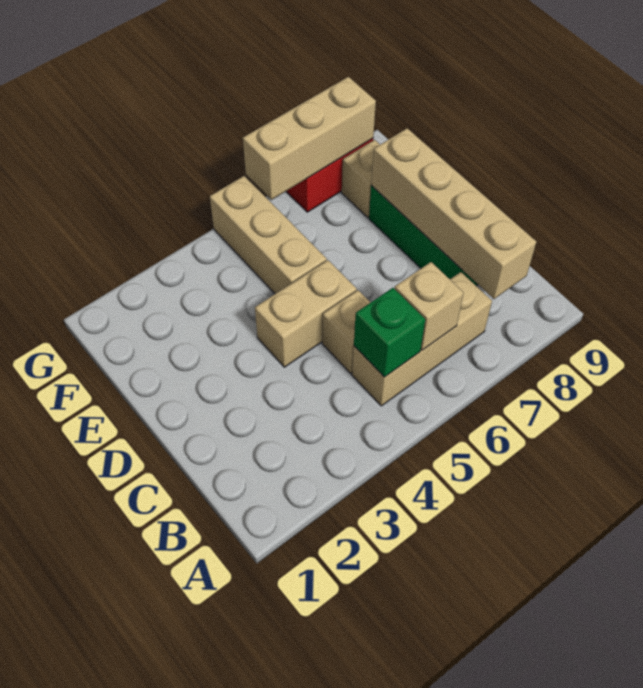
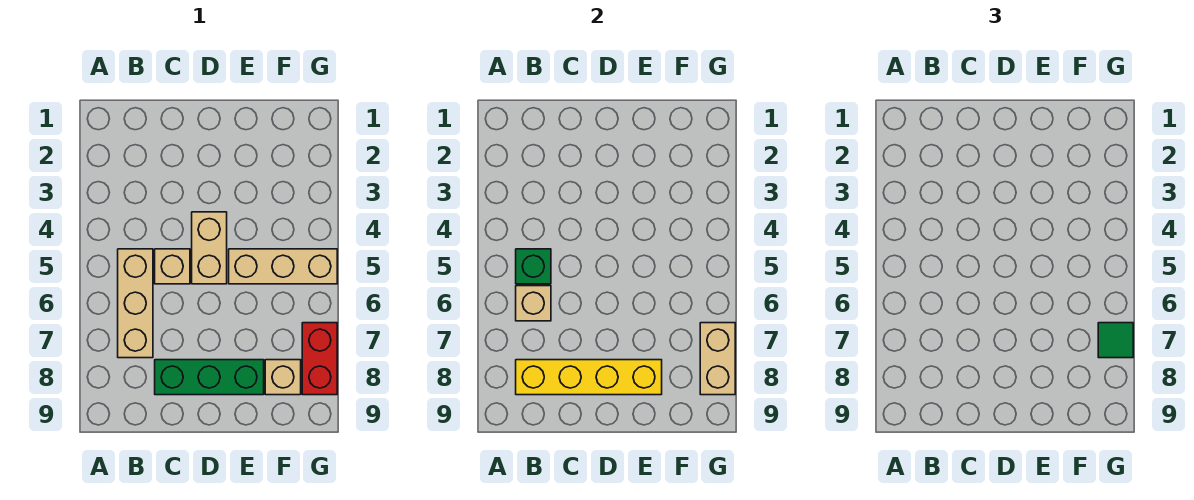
tan 1x4 brick [371,128,536,299] -> yellow 1x4 brick [516,360,662,395]
tan 1x3 brick [243,77,376,200] -> tan 1x2 brick [700,323,735,395]
none -> green 1x1 tile [1098,323,1133,358]

